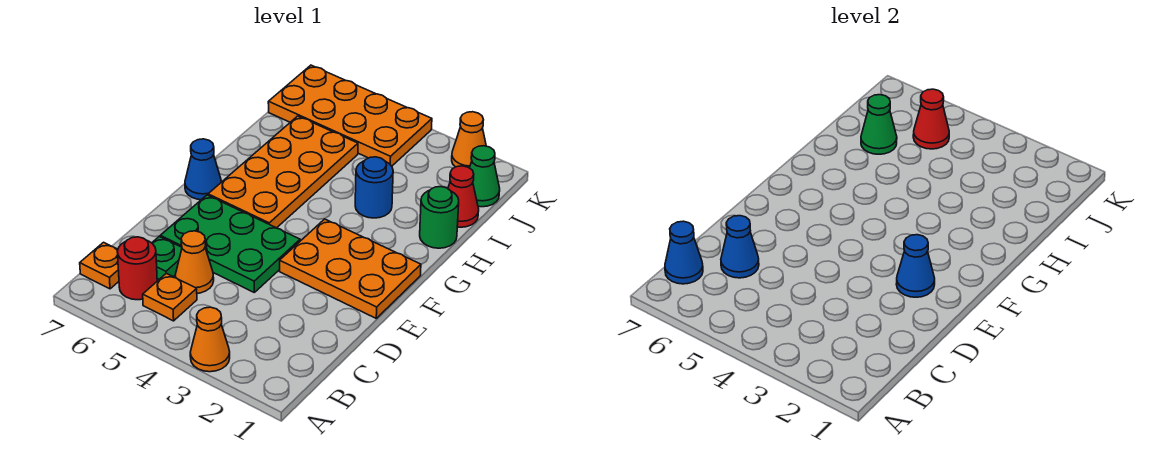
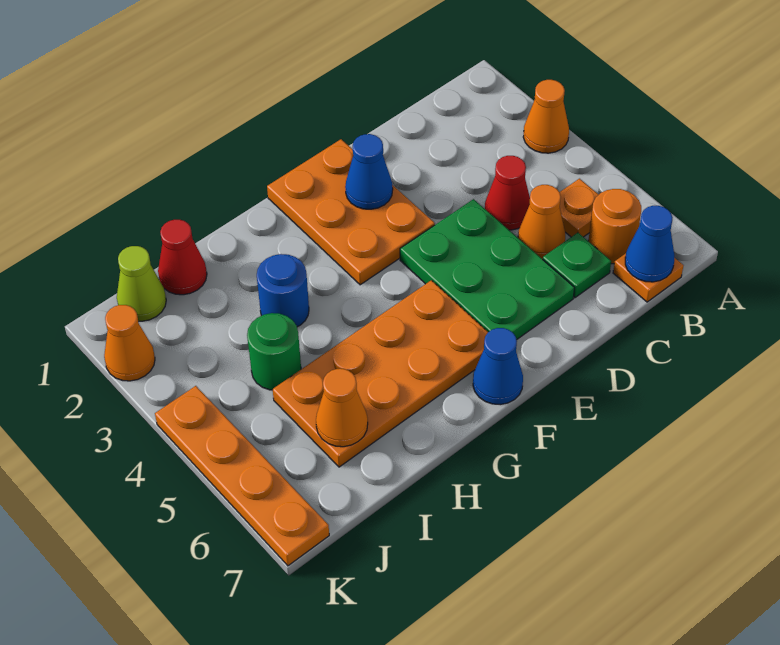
red 1x1 round brick [117,237,157,300] -> orange 1x1 round brick [588,189,641,264]
blue 1x1 cone [721,216,759,278] -> none
green 1x1 round brick [420,187,459,248] -> green 1x1 round brick moved to [247,313,301,390]
green 1x1 cone [861,95,897,154] -> orange 1x1 cone [316,369,368,447]
green 1x1 cone [470,146,500,207] -> lime 1x1 cone [117,246,166,321]
orange 2x4 plate [268,65,432,166] -> orange 1x4 plate [155,386,329,566]
red 1x1 cone [913,89,949,149] -> red 1x1 cone moved to [485,156,530,230]

